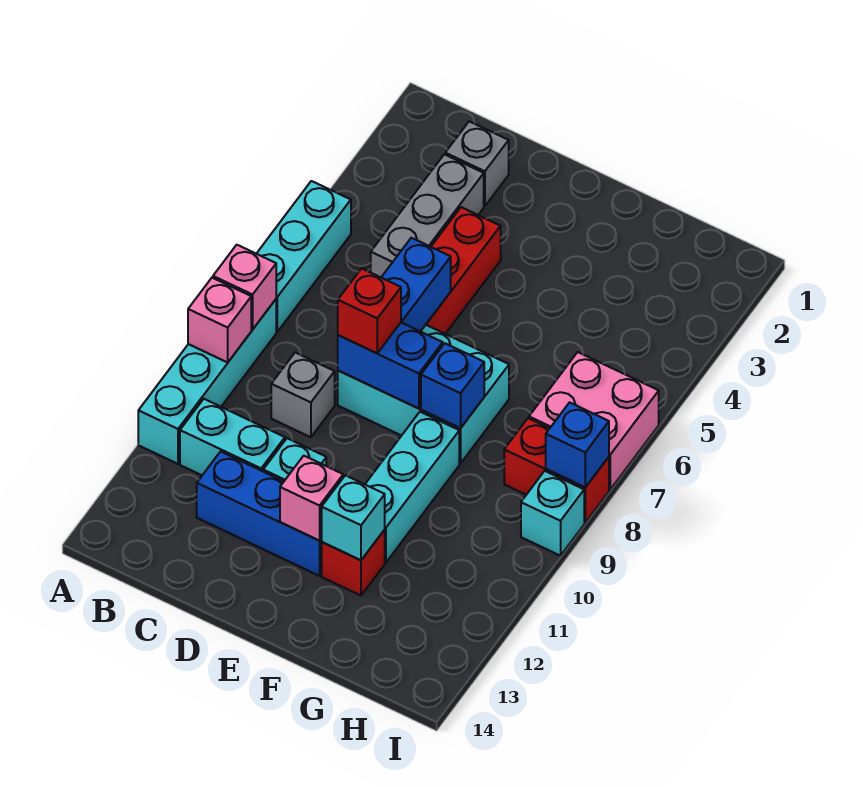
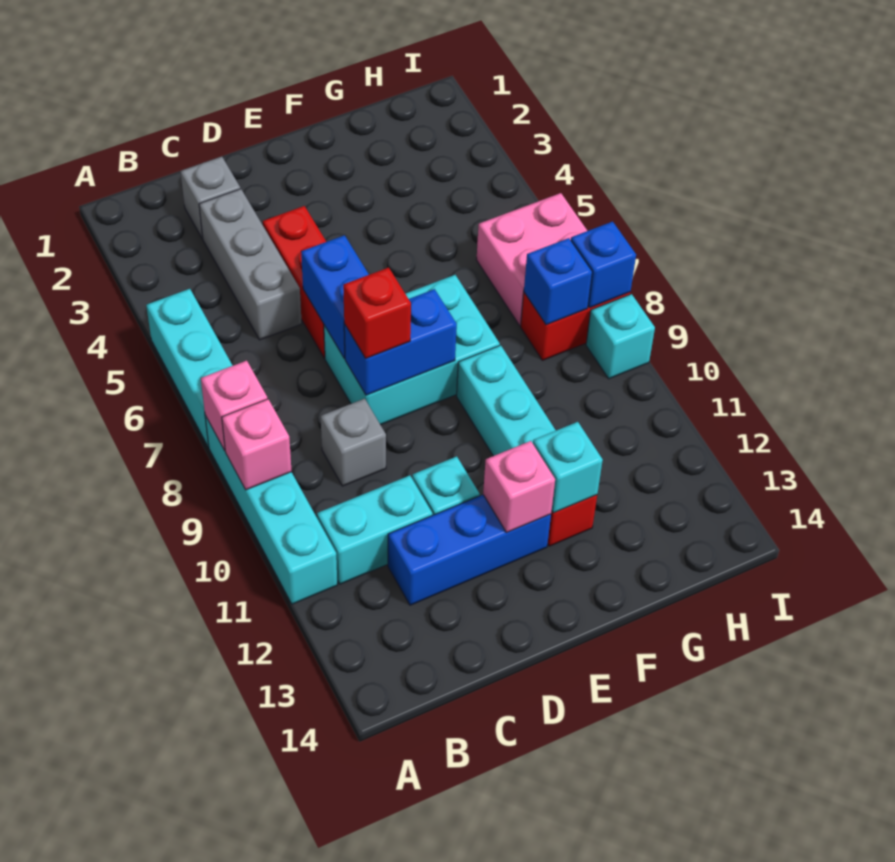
blue 1x1 brick [421,343,484,428] -> blue 1x1 brick moved to [524,238,592,325]

